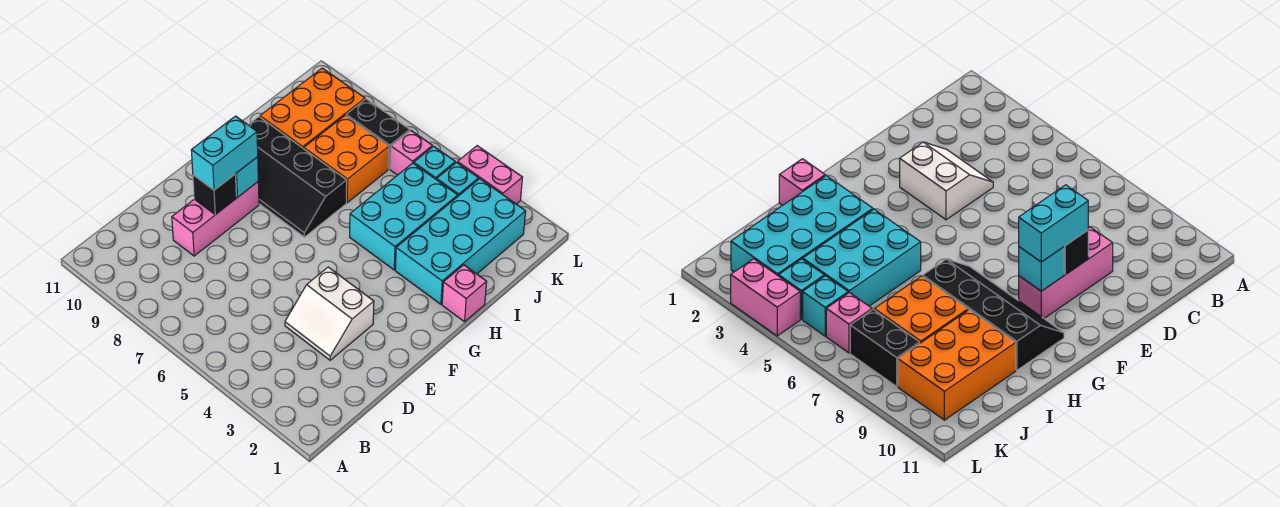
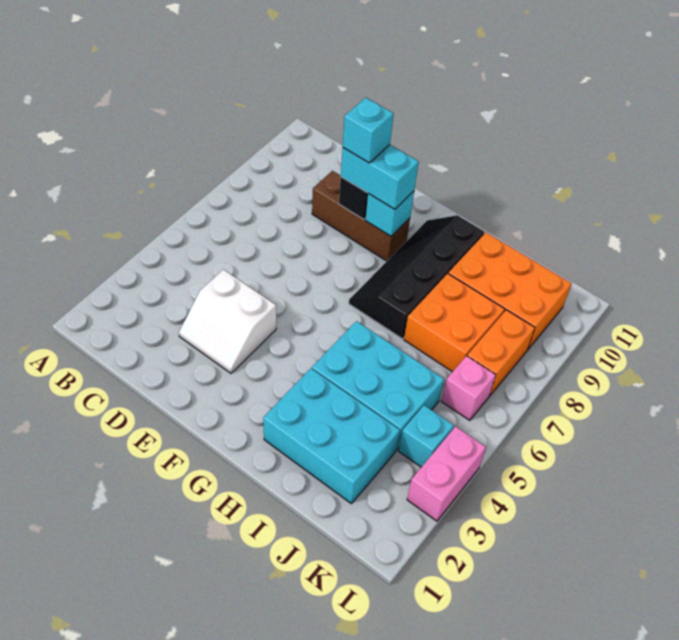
white 2x2 slope [285,267,374,360] -> white 2x2 slope turned to [179,270,276,373]
pink 1x3 brick [172,182,259,256] -> brown 1x3 brick [312,171,410,261]
pink 1x1 brick [442,265,487,322] -> none
cyan 2x4 brick [395,179,526,304] -> cyan 2x3 brick [263,369,400,503]
cyan 1x1 brick [414,146,455,180] -> cyan 1x1 brick moved to [343,98,393,163]
black 1x2 brick [346,99,410,169] -> orange 1x2 brick [467,310,535,396]

